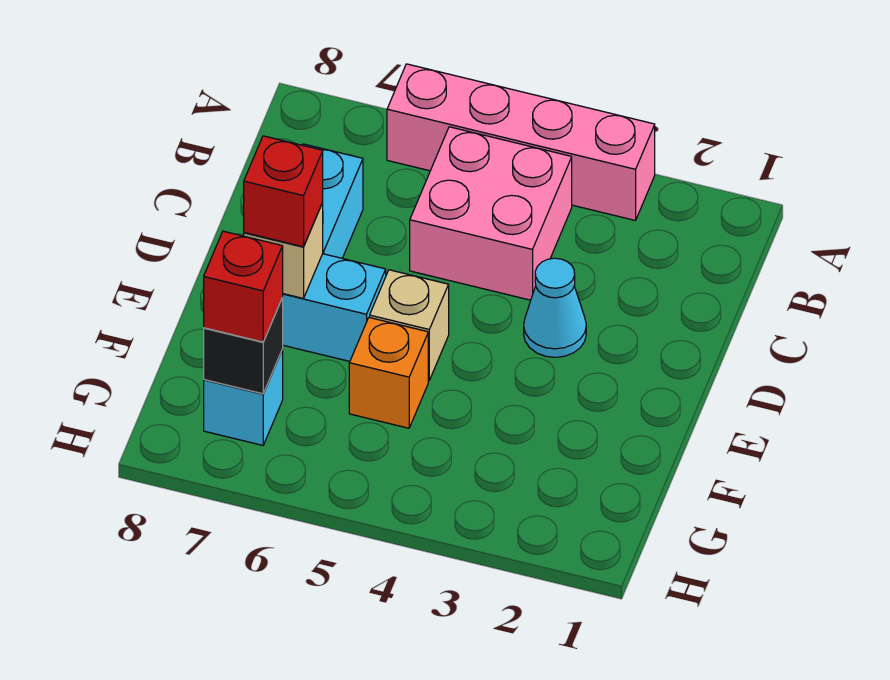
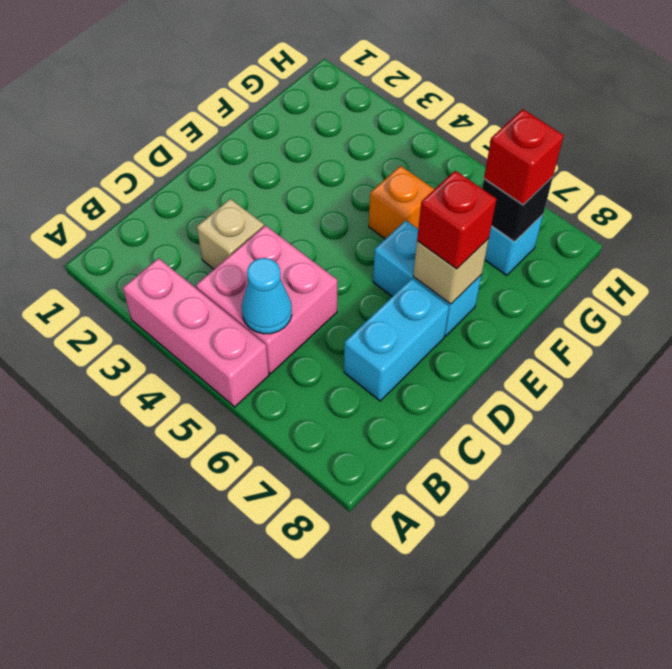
pink 1x4 brick [387,64,655,221] -> pink 1x3 brick [123,258,269,407]
cyan 1x1 cone [524,258,586,357] -> cyan 1x1 cone moved to [242,258,292,334]
tan 1x1 brick [370,270,449,381] -> tan 1x1 brick moved to [197,199,264,269]

